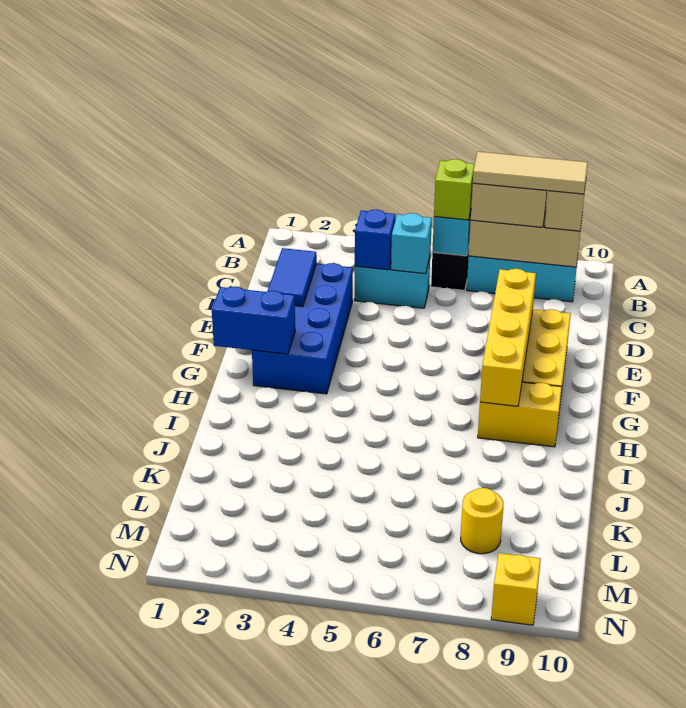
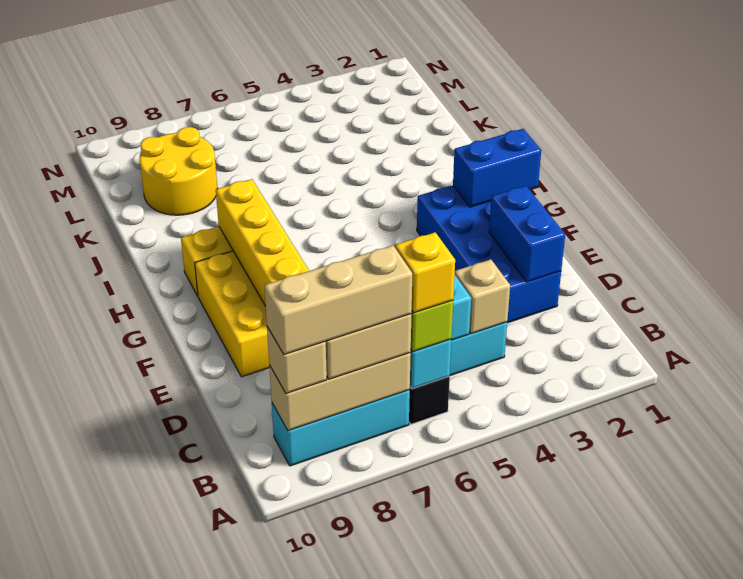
tan 1x3 tile [473,152,588,194] -> tan 1x3 brick [264,245,412,354]
blue 1x1 brick [355,210,395,270] -> tan 1x1 brick [455,259,510,334]
blue 1x2 tile [268,248,317,307] -> blue 1x2 brick [489,186,565,282]
yellow 1x1 round brick [461,488,503,554] -> yellow 2x2 round brick [139,127,218,215]
yellow 1x1 brick [491,553,541,625] -> yellow 1x1 brick moved to [395,232,455,313]

